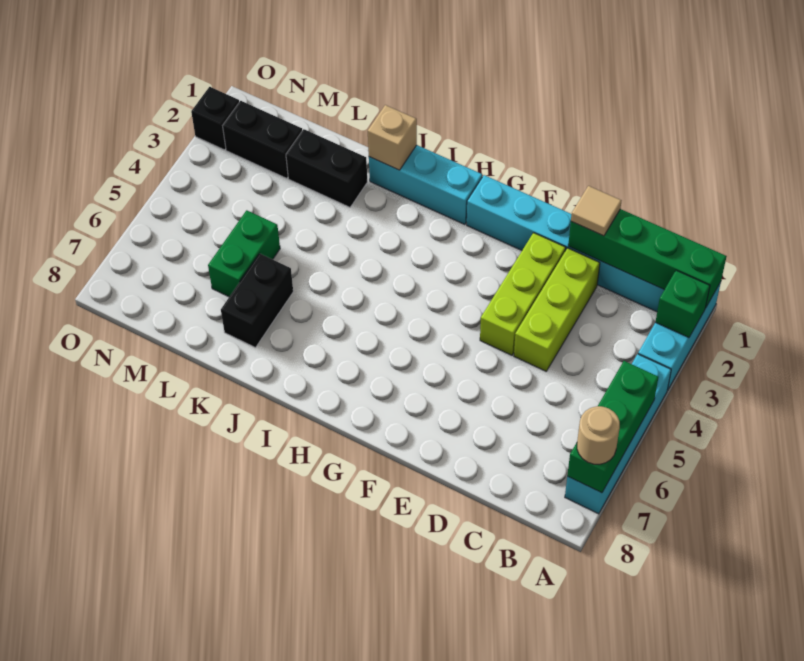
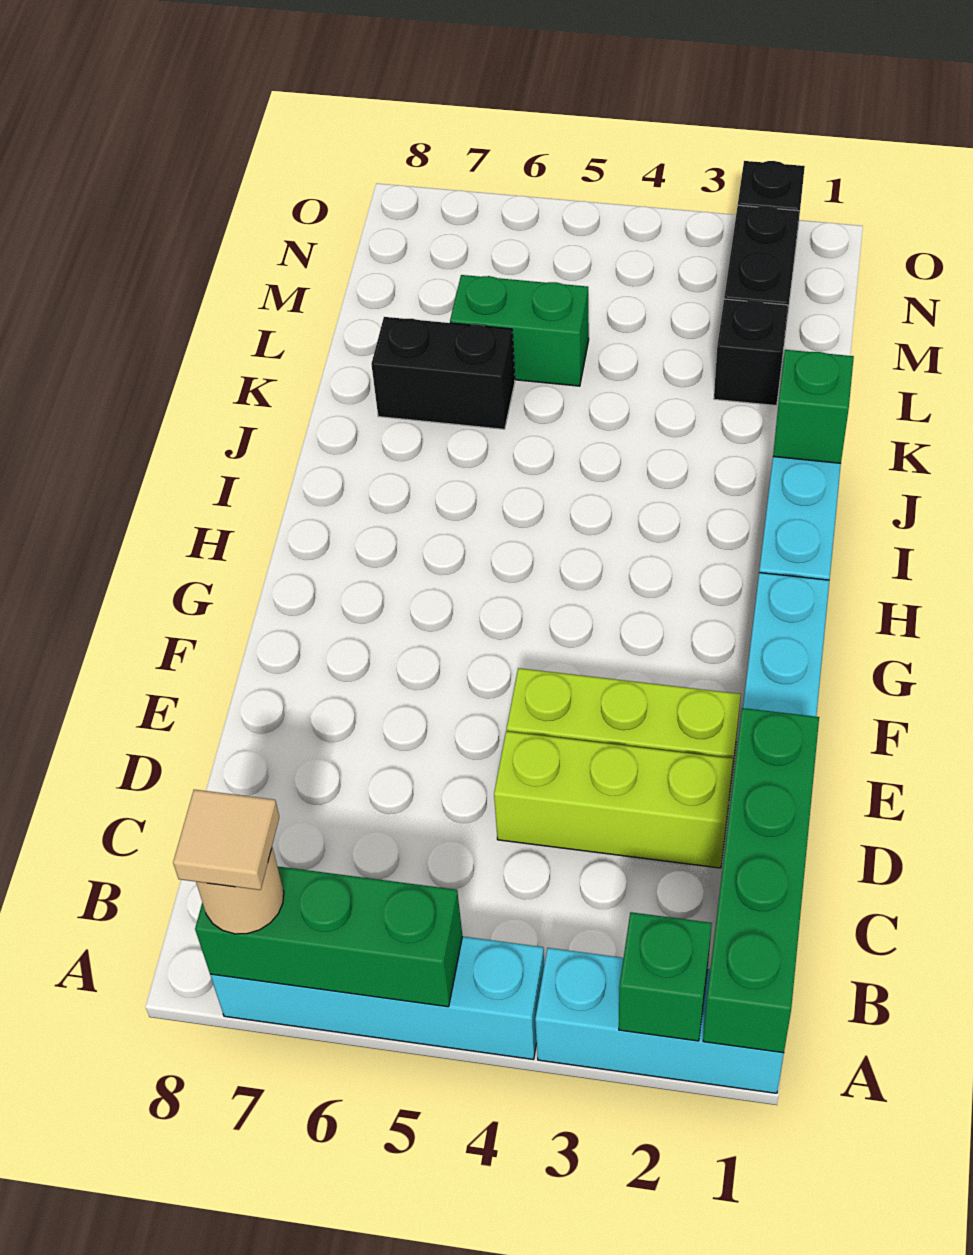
tan 1x1 tile [571,186,622,236] -> tan 1x1 tile moved to [173,790,279,890]
tan 1x1 brick [368,105,417,170] -> green 1x1 brick [773,350,854,463]
black 1x2 brick [286,129,367,207] -> black 1x1 brick [714,299,788,405]

